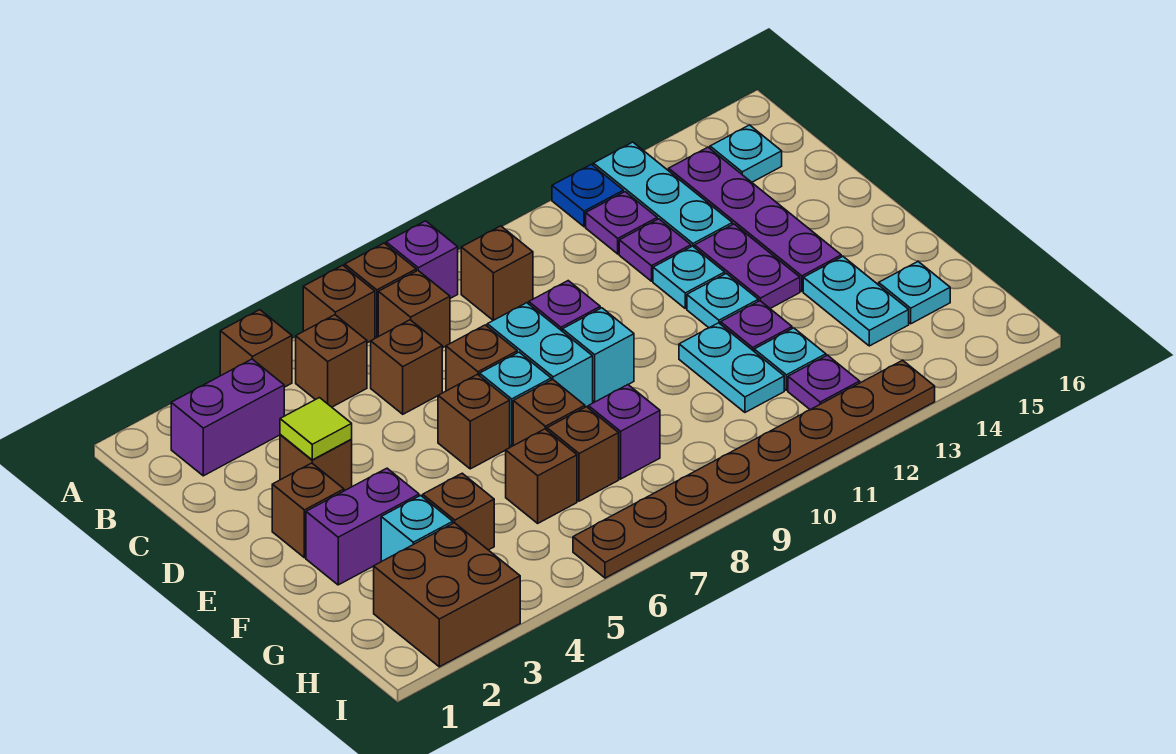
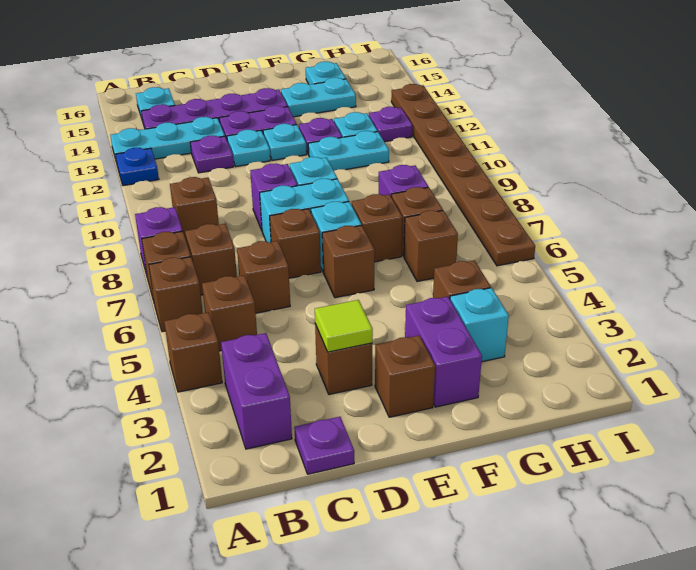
purple 1x1 plate [586,192,657,254] -> purple 1x1 plate moved to [294,417,354,474]
brown 2x2 brick [374,523,520,667] -> none

